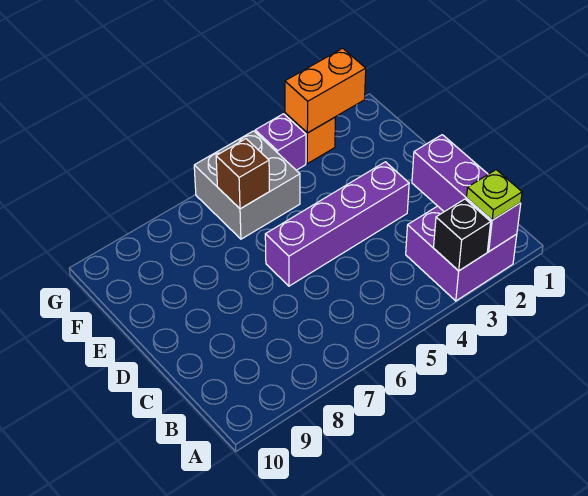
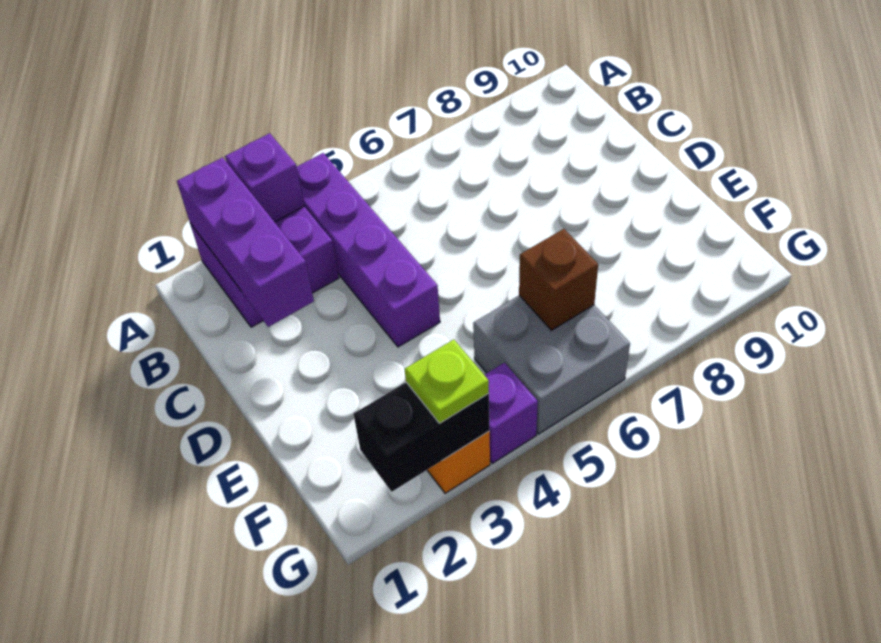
lime 1x1 plate [467,170,522,220] -> lime 1x1 plate moved to [404,340,489,423]
black 1x1 brick [434,199,491,271] -> purple 1x1 brick [225,133,304,222]
purple 1x4 brick [265,162,409,286] -> purple 1x4 brick turned to [297,153,440,347]
orange 1x2 brick [285,48,366,133] -> black 1x2 brick [354,382,490,492]

